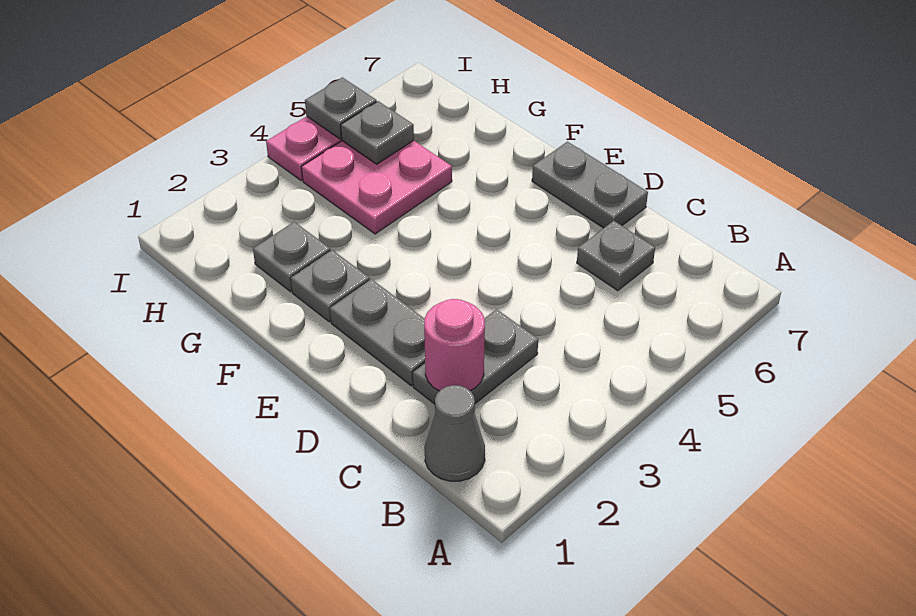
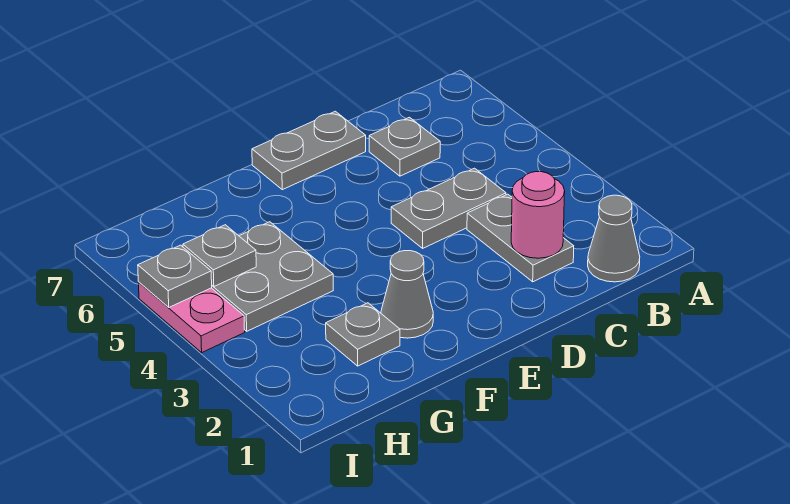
grey 1x2 plate [330,279,425,386] -> grey 1x2 plate moved to [391,168,506,248]
grey 1x1 plate [291,250,370,322] -> grey 1x1 cone [381,251,433,338]
pink 2x2 plate [302,141,452,234] -> grey 2x2 plate [212,222,333,331]

